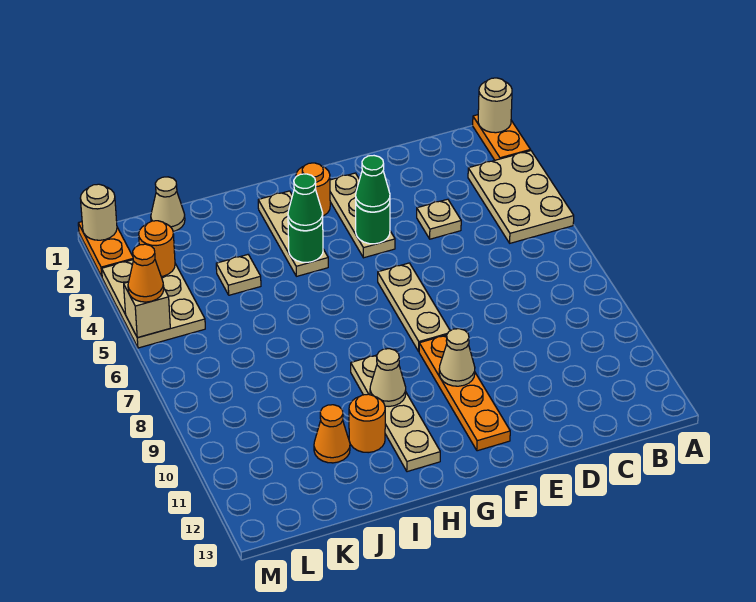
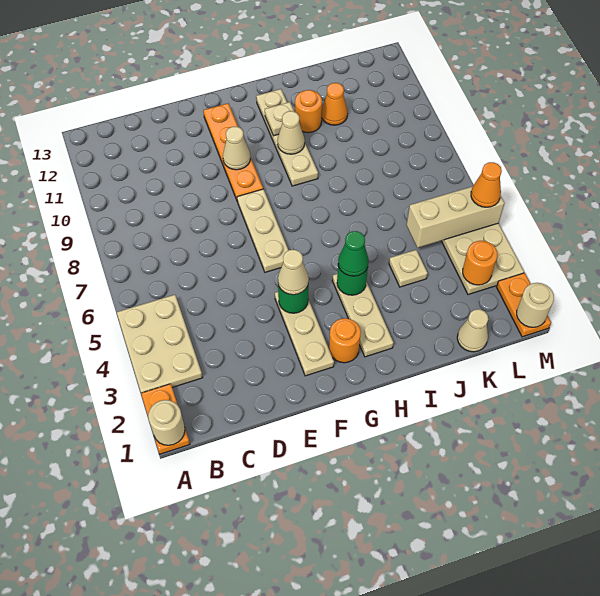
tan 1x1 plate [417,199,461,239] -> tan 1x1 plate moved to [265,102,294,136]
green 1x1 cone [356,156,390,212] -> tan 1x1 cone [278,250,309,295]
tan 1x1 brick [124,282,170,338] -> tan 1x3 brick [407,186,505,248]

